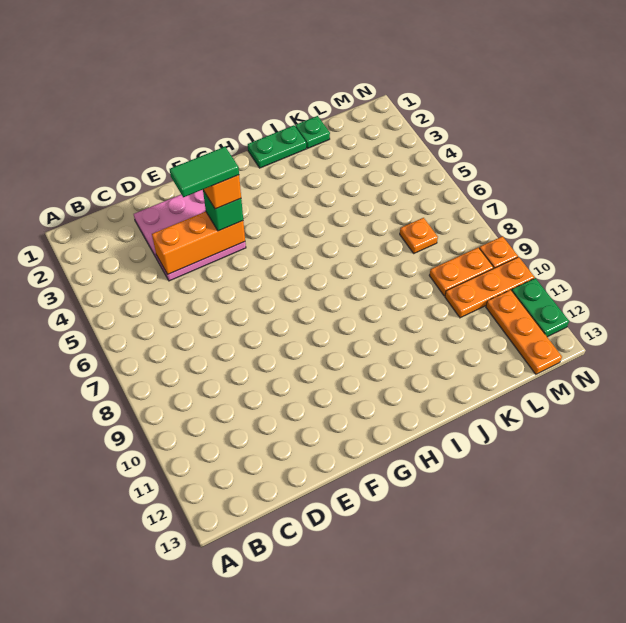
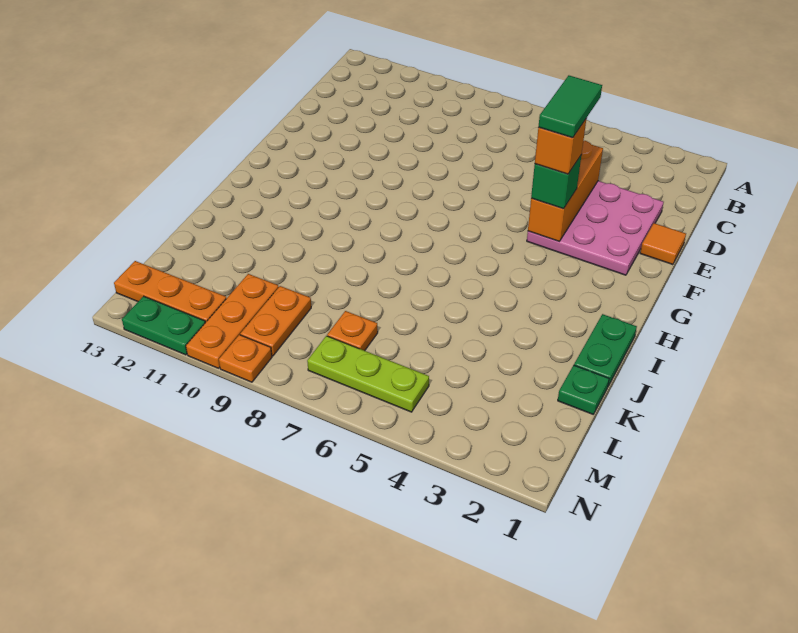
none -> orange 1x1 tile [640,223,686,265]
none -> lime 1x3 plate [307,336,429,412]

